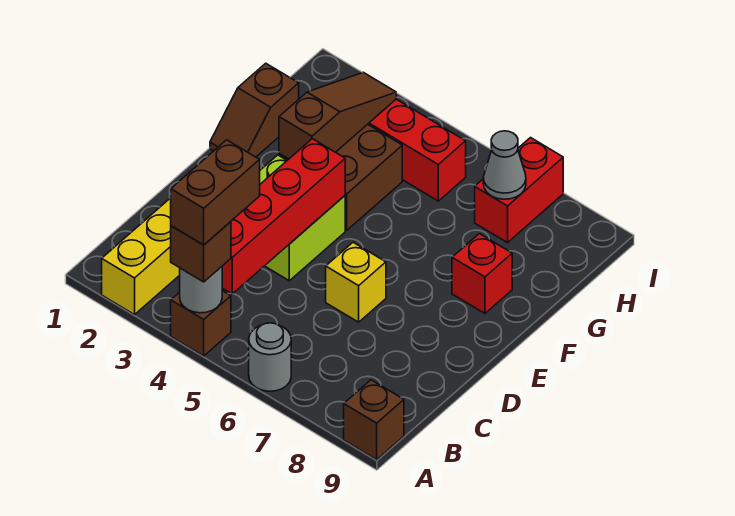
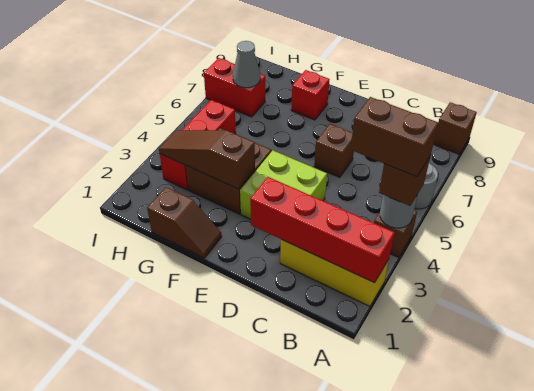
red 1x4 brick [222,139,345,294] -> red 1x4 brick moved to [250,177,395,283]
yellow 1x1 brick [326,242,386,322] -> brown 1x1 brick [314,124,354,177]

